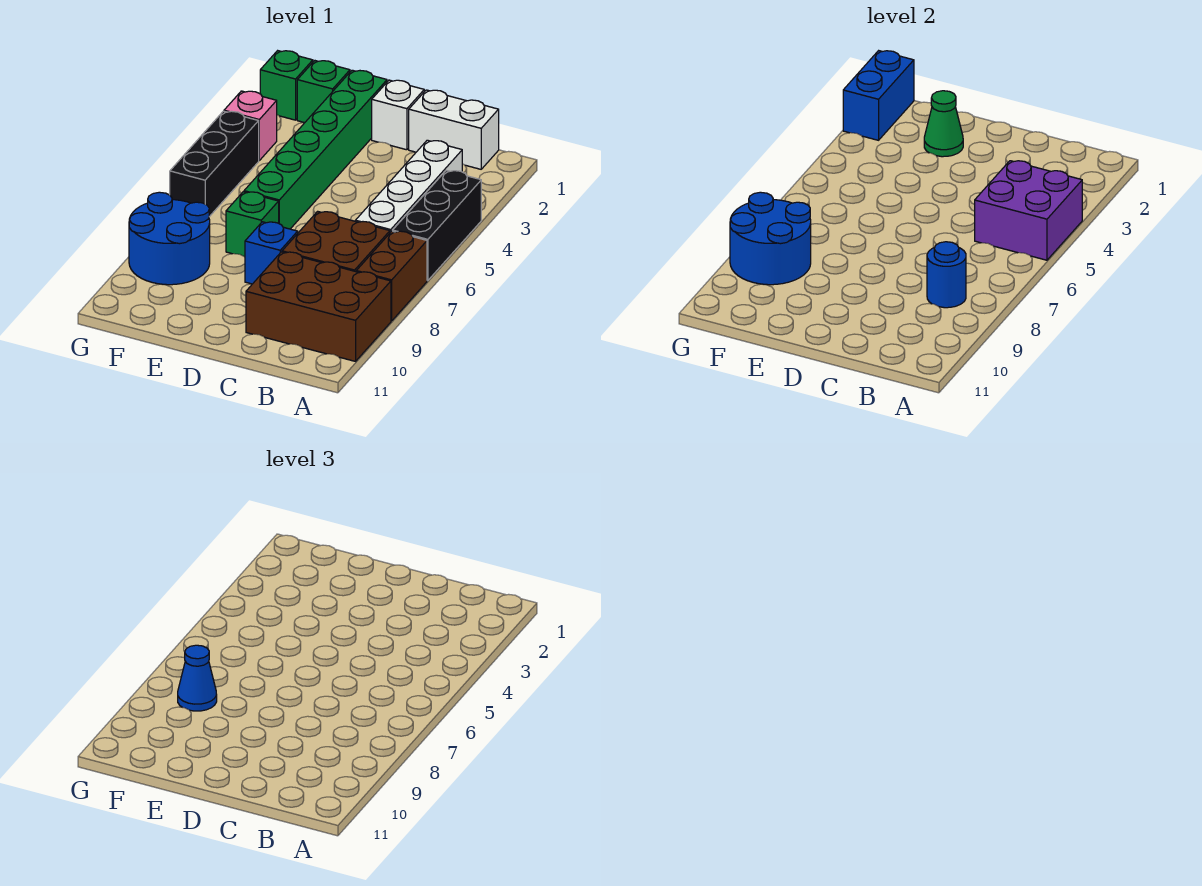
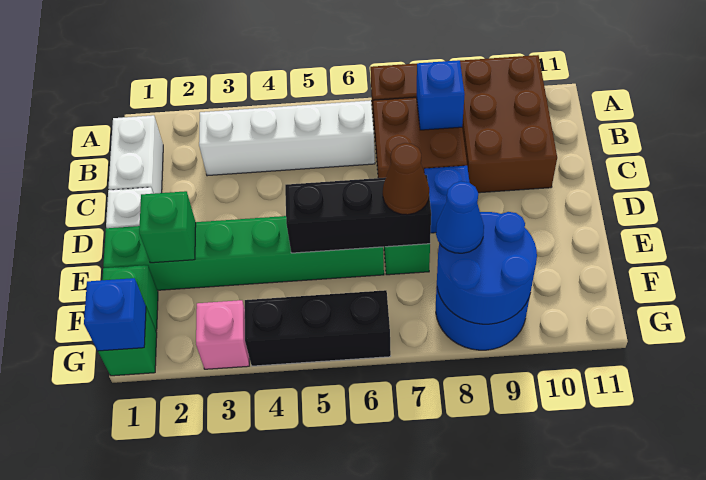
black 1x3 brick [393,170,481,281] -> black 1x3 brick moved to [285,175,431,253]
purple 2x2 brick [975,161,1082,260] -> none
blue 1x1 round brick [927,242,966,308] -> blue 1x1 brick [417,60,465,130]
green 1x1 cone [924,91,963,157] -> green 1x1 brick [139,191,196,263]
none -> brown 1x1 cone [383,143,429,215]
blue 1x2 brick [843,51,914,140] -> blue 1x1 brick [84,278,146,351]

